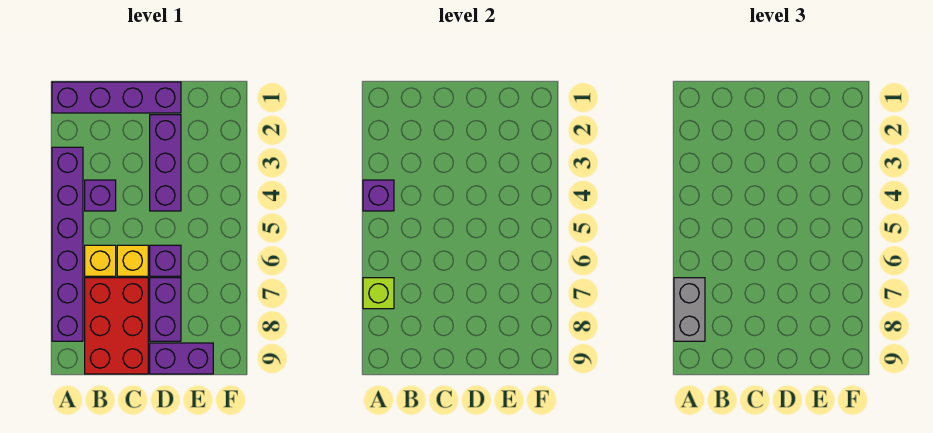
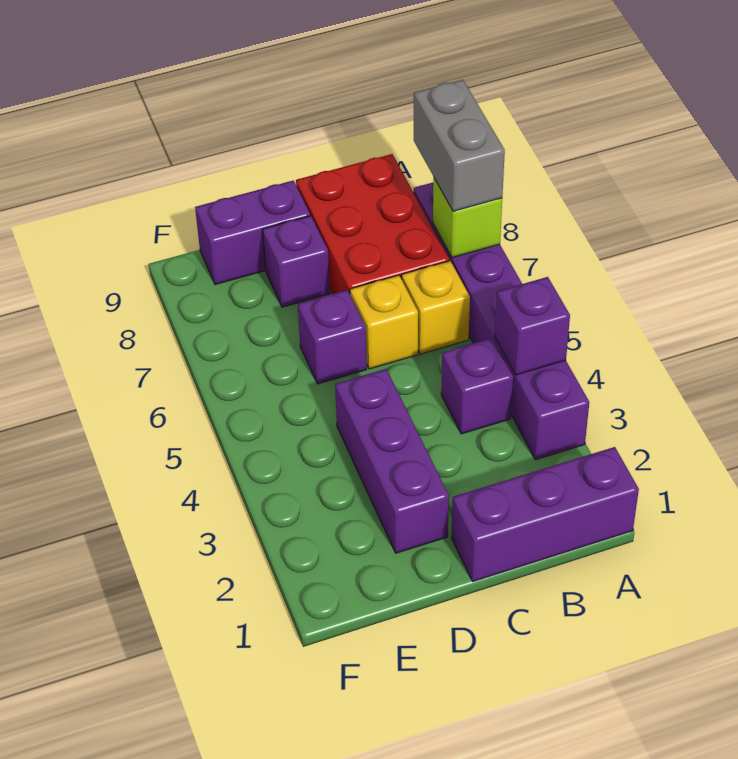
purple 1x4 brick [52,82,181,113] -> purple 1x3 brick [451,447,639,582]
purple 1x2 brick [150,278,181,341] -> purple 1x1 brick [263,216,330,307]

